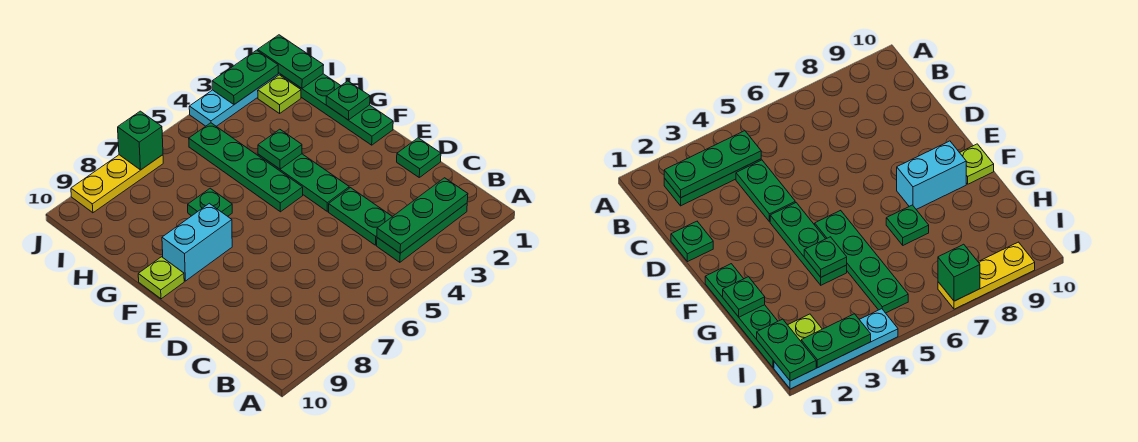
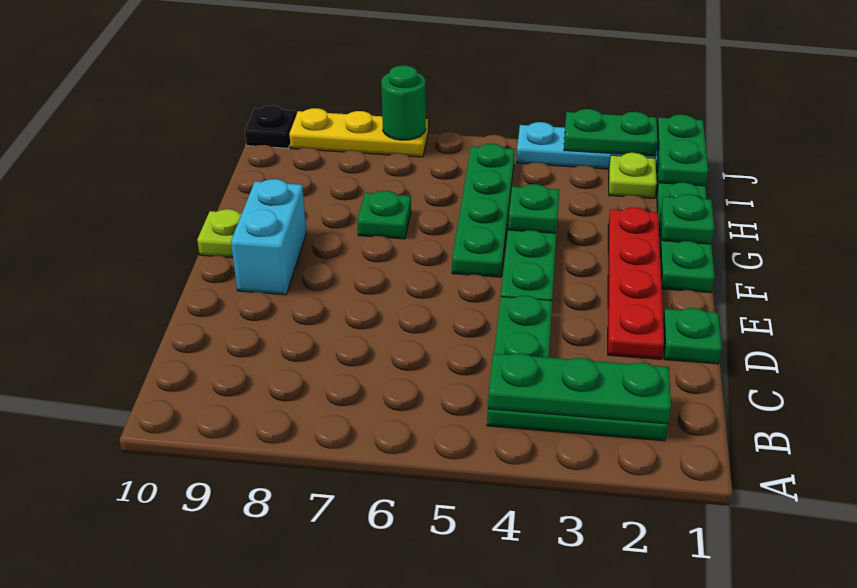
none -> red 1x4 plate [608,207,664,359]
cyan 1x2 brick [162,203,232,281] -> cyan 1x2 brick turned to [231,179,306,295]
green 1x1 brick [118,111,163,170] -> green 1x1 round brick [381,65,426,140]
none -> black 1x1 plate [245,106,296,148]

